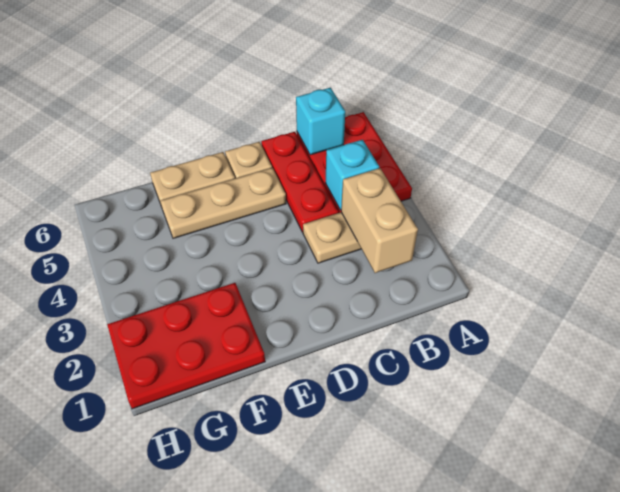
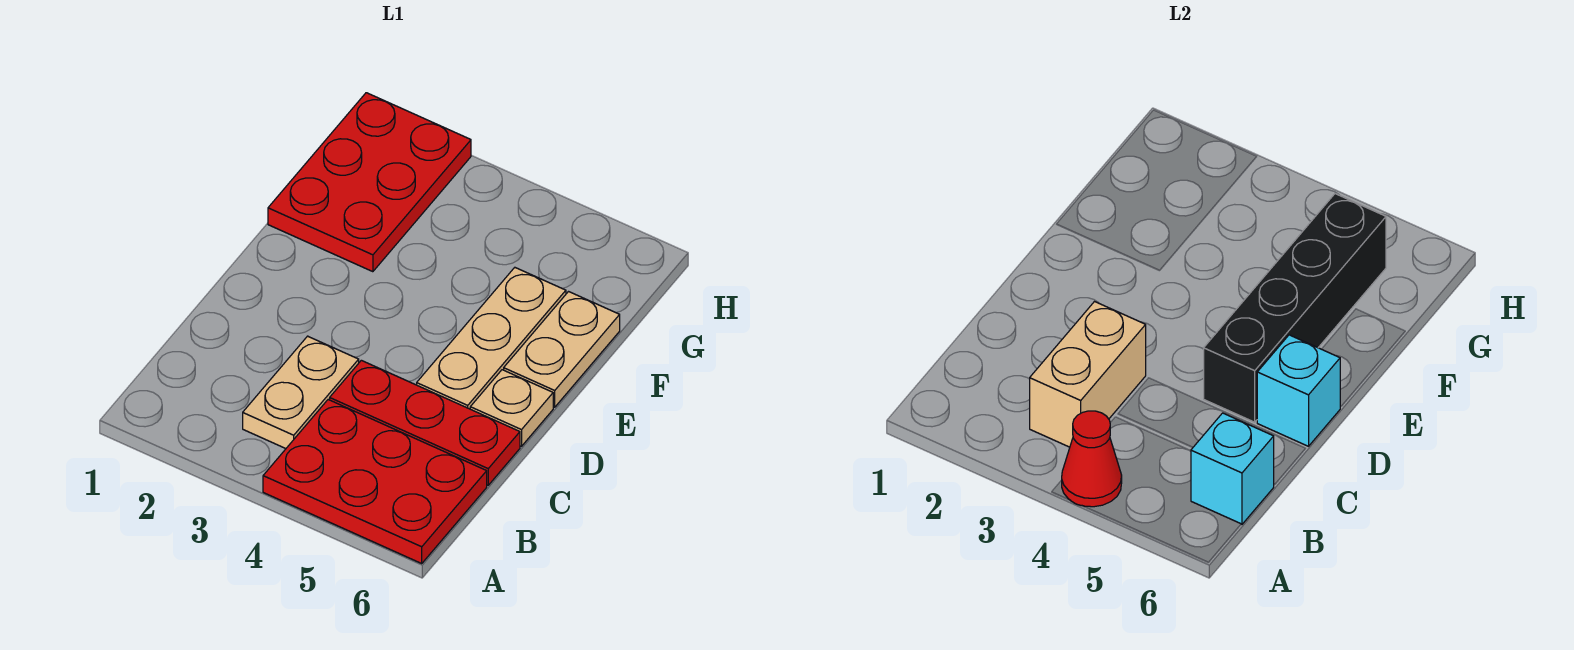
none -> red 1x1 cone [1062,411,1122,507]
tan 1x2 brick [341,168,418,273] -> tan 1x2 brick turned to [1030,302,1146,447]
cyan 1x1 brick [325,140,379,210] -> cyan 1x1 brick moved to [1257,335,1340,446]
none -> black 1x4 brick [1204,194,1386,422]

